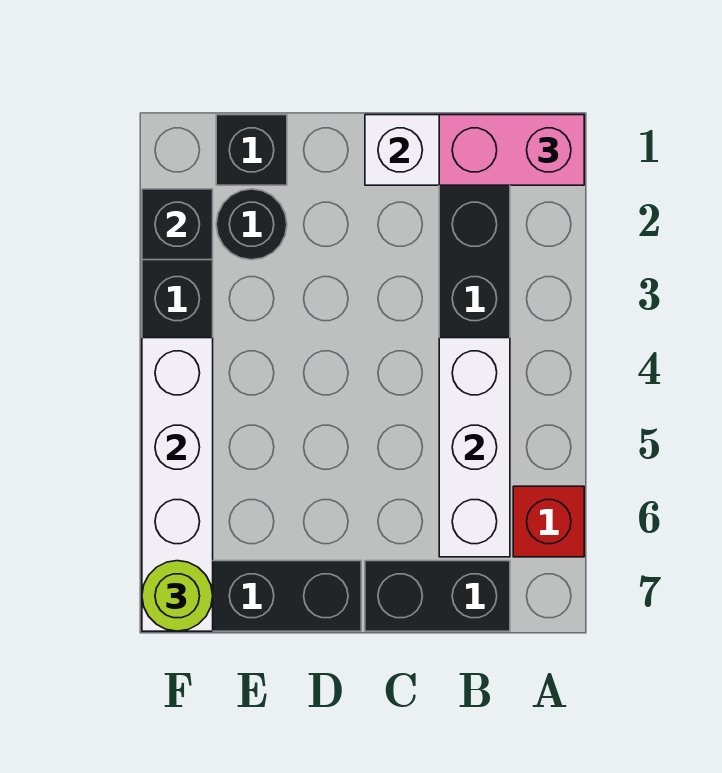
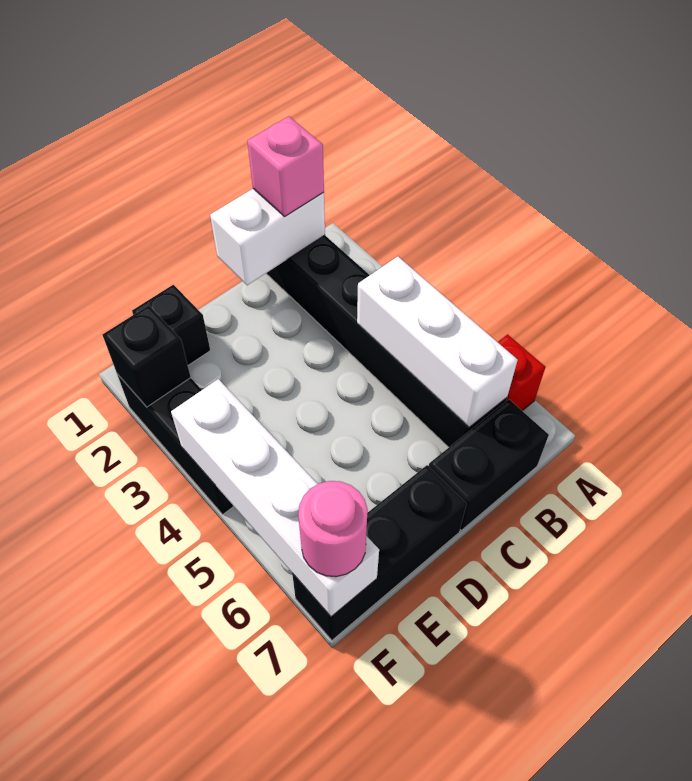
pink 1x2 brick [439,115,584,185] -> pink 1x1 brick [247,116,324,217]
black 1x1 round brick [216,189,287,260] -> none
lime 1x1 round brick [142,561,213,631] -> pink 1x1 round brick [298,481,368,577]

